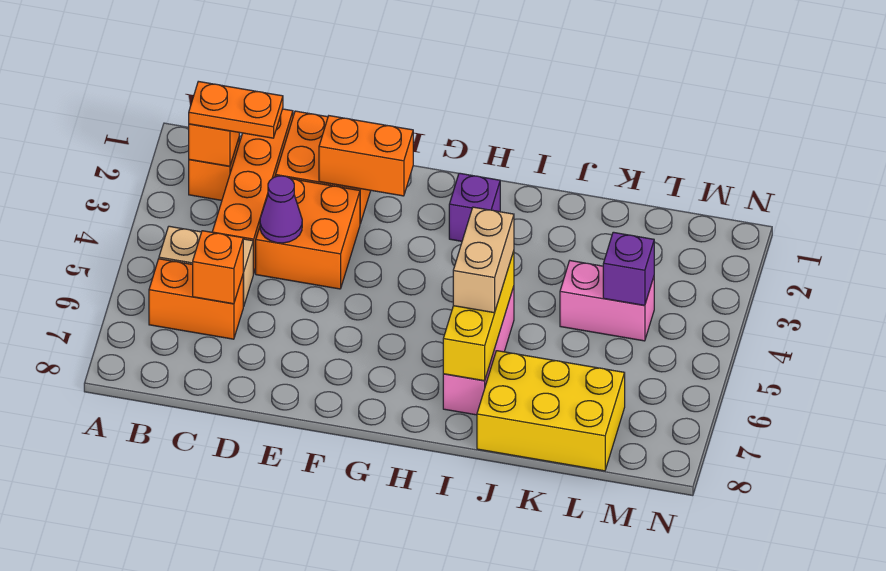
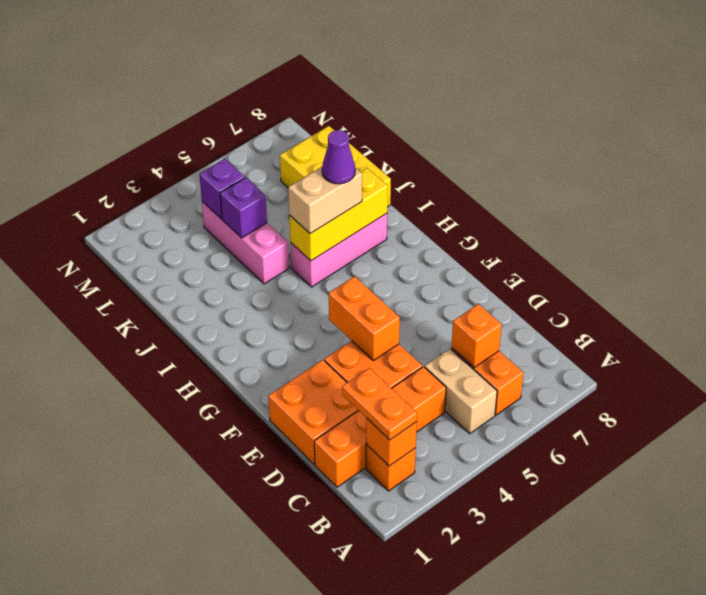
purple 1x1 cone [260,176,302,243] -> purple 1x1 cone moved to [322,130,355,184]
orange 1x2 brick [319,116,413,196] -> orange 1x2 brick moved to [329,276,400,361]
purple 1x1 brick [449,173,500,241] -> purple 1x1 brick moved to [220,178,267,238]
pink 1x2 brick [560,261,654,341] -> pink 1x3 brick [202,202,289,284]

